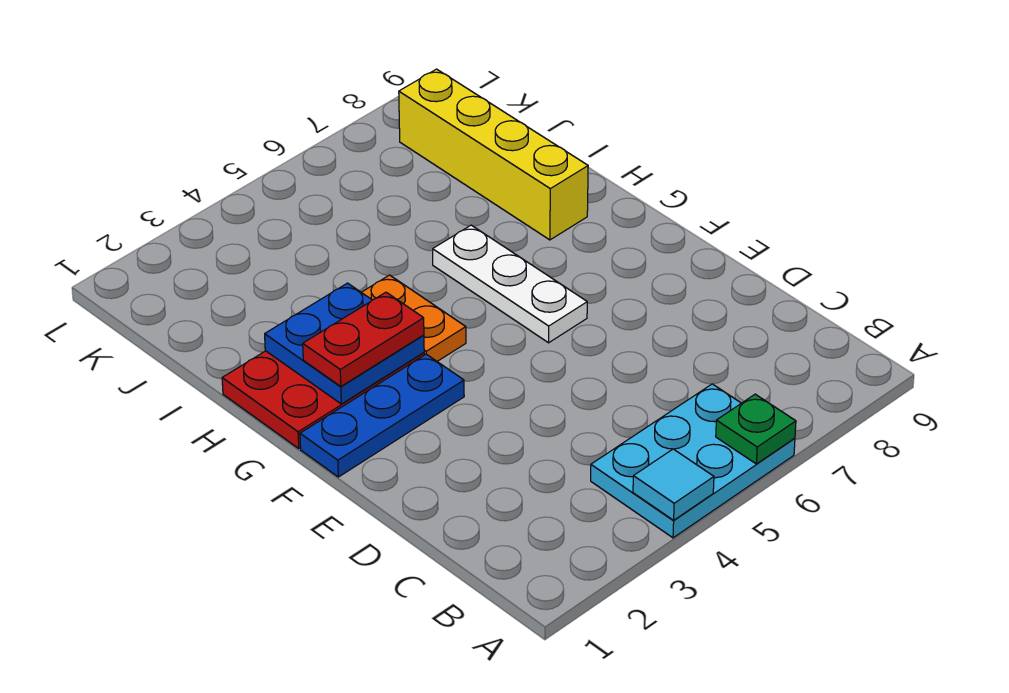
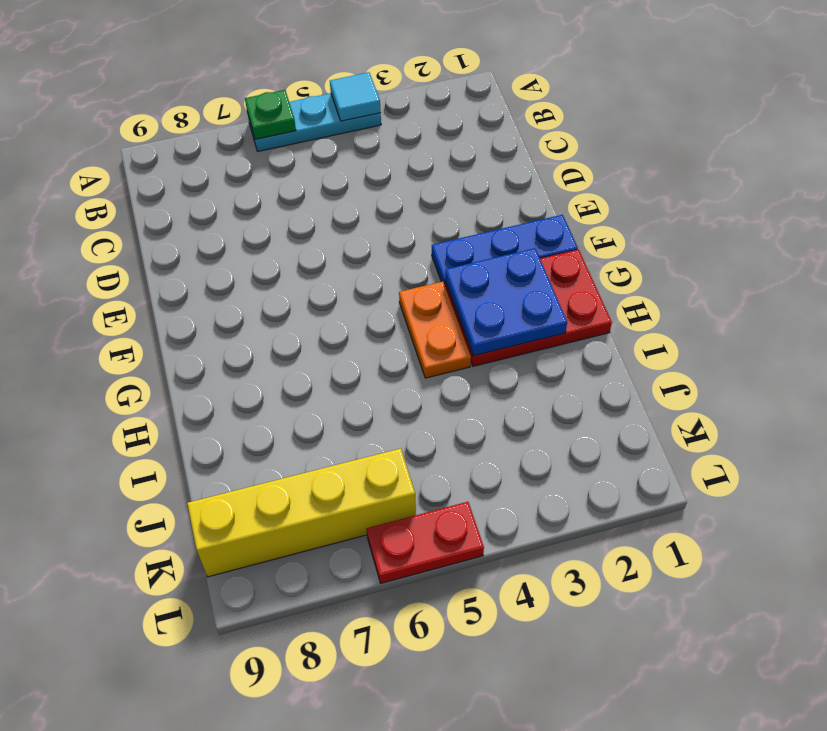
cyan 2x3 plate [591,384,795,538] -> cyan 1x3 plate [248,93,381,151]
white 1x3 plate [433,225,587,343] -> none
red 1x2 plate [303,292,424,386] -> red 1x2 plate moved to [367,502,484,583]
yellow 1x4 brick [399,69,588,240] -> yellow 1x4 brick turned to [187,448,416,577]

